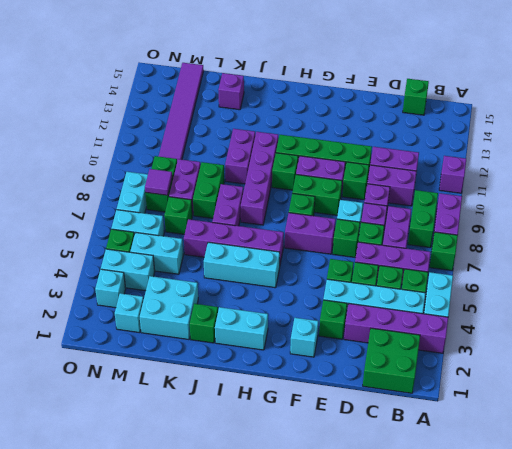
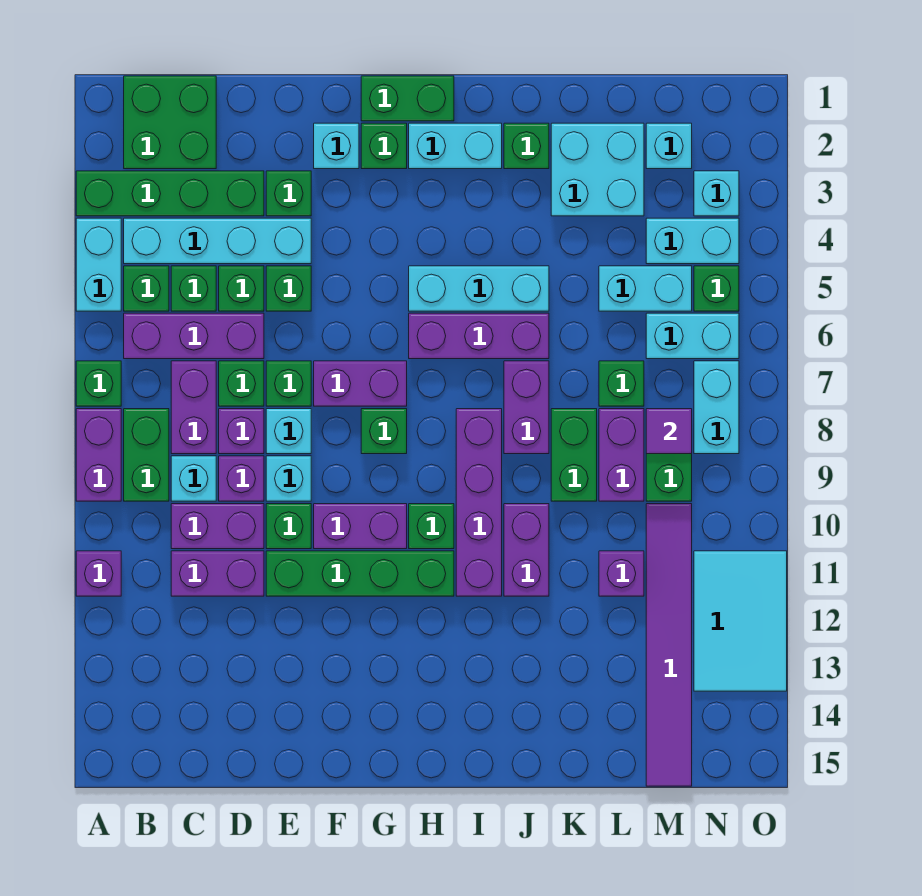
purple 1x4 brick [344,304,448,353] -> green 1x4 brick [76,171,264,216]
none -> cyan 1x1 brick [171,456,216,501]
green 1x1 brick [403,79,429,115] -> green 1x1 brick moved to [361,123,407,169]
none -> cyan 1x1 brick [266,456,311,501]
green 1x2 brick [292,175,342,215] -> green 1x2 brick moved to [361,76,454,121]
purple 1x4 brick [184,219,284,263] -> purple 1x3 brick [409,313,549,359]
purple 1x1 brick [218,73,244,110] -> purple 1x1 brick moved to [599,551,644,596]
none -> cyan 2x3 tile [694,551,787,691]

